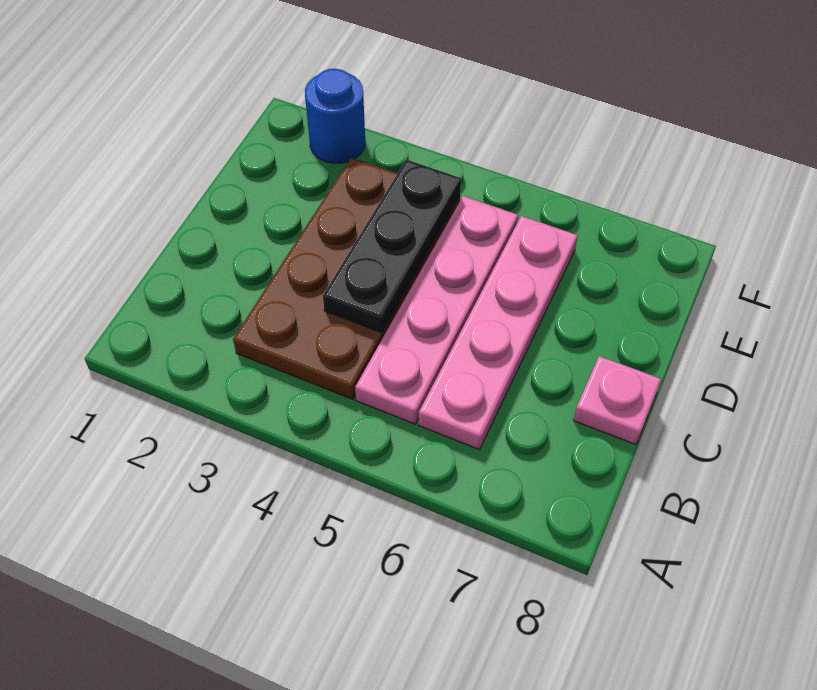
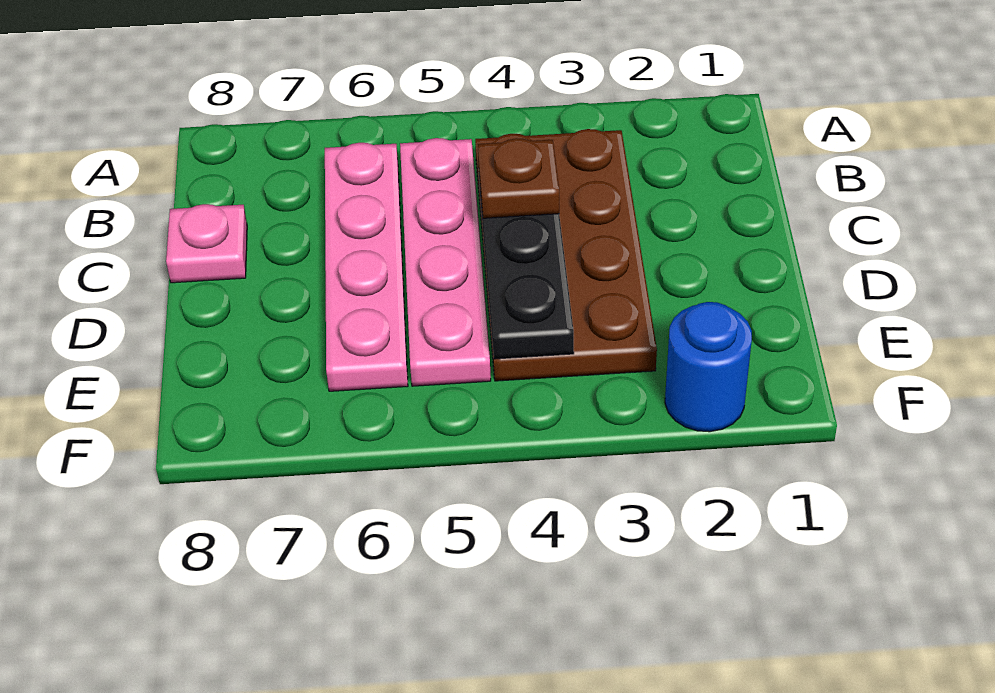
none -> brown 1x1 plate [478,138,559,218]

